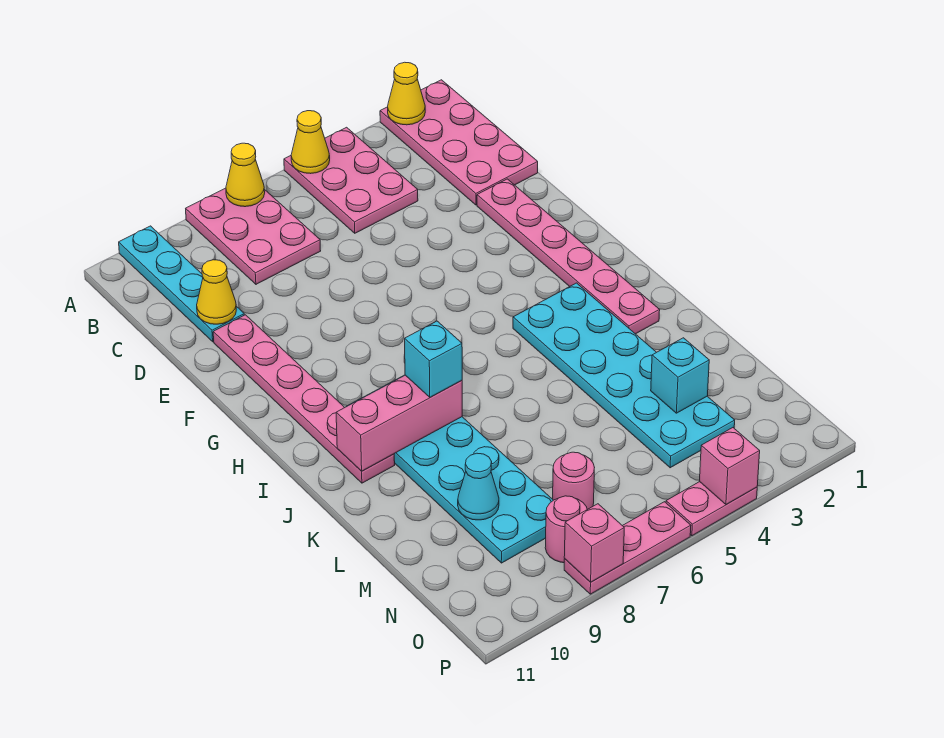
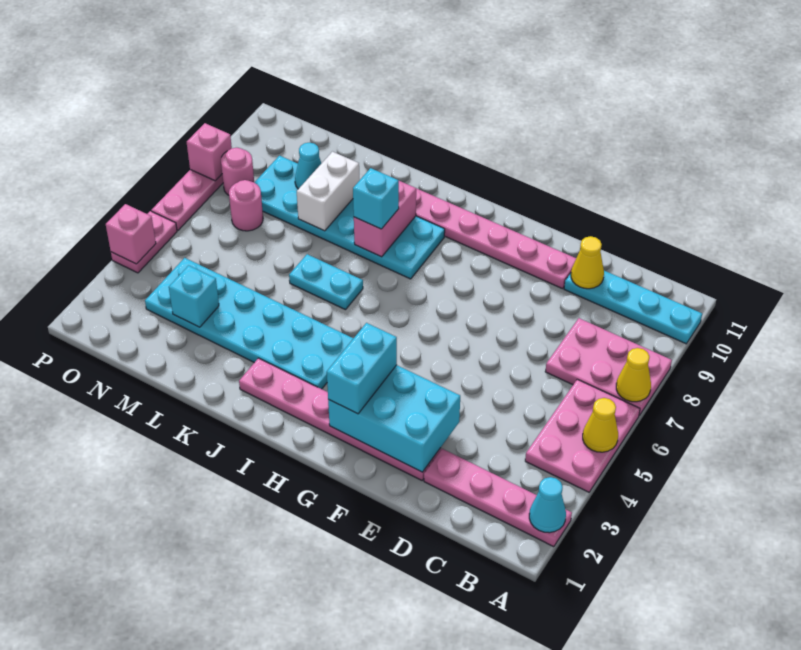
pink 2x4 plate [380,80,538,205] -> pink 1x4 plate [424,449,572,547]
yellow 1x1 cone [388,62,425,125] -> cyan 1x1 cone [529,477,566,533]
pink 2x3 plate [284,127,418,233] -> pink 2x3 plate turned to [525,379,640,492]
none -> cyan 2x3 brick [328,365,460,472]
none -> cyan 1x2 brick [327,323,397,414]
none -> cyan 1x2 plate [289,254,363,310]
pink 1x3 brick [336,375,462,471] -> pink 1x2 brick [354,181,416,257]
none -> white 1x2 brick [297,152,360,231]

